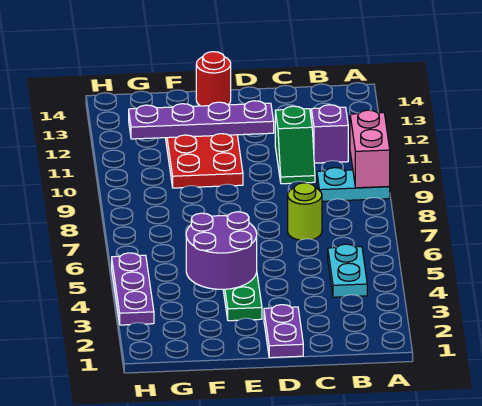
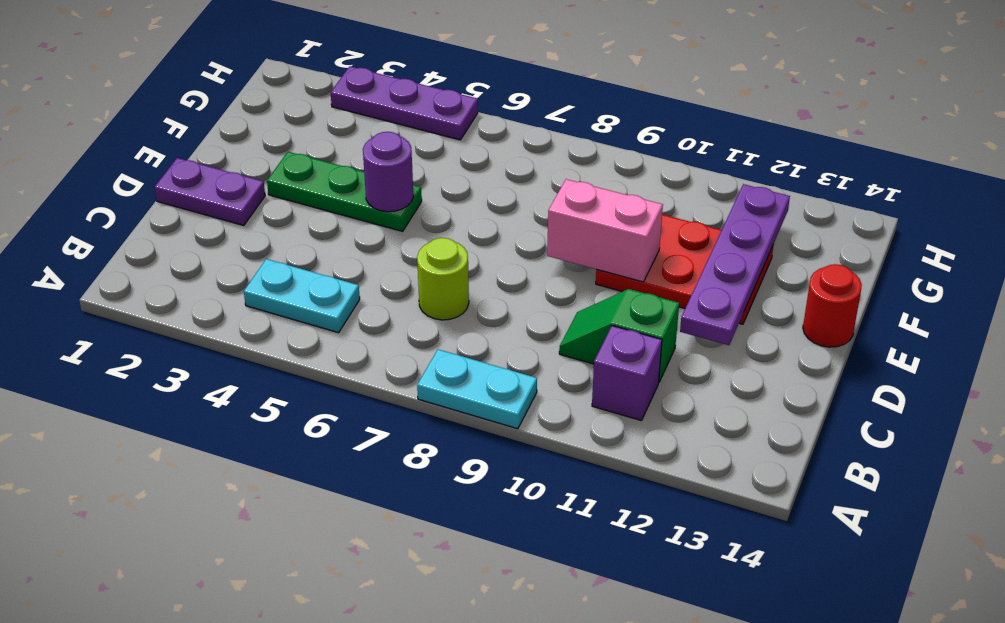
cyan 1x2 plate [317,168,390,201] -> cyan 1x2 plate turned to [417,349,537,429]
pink 1x2 brick [350,110,390,188] -> pink 1x2 brick moved to [547,179,663,282]
purple 2x2 round brick [186,212,257,289] -> purple 1x1 round brick [363,132,414,212]

